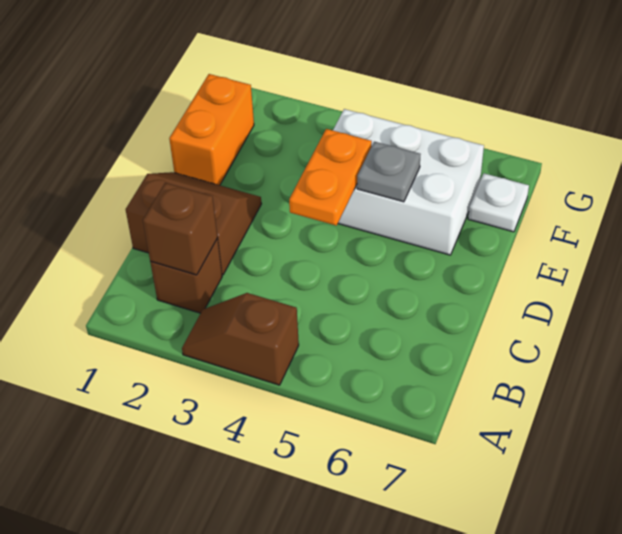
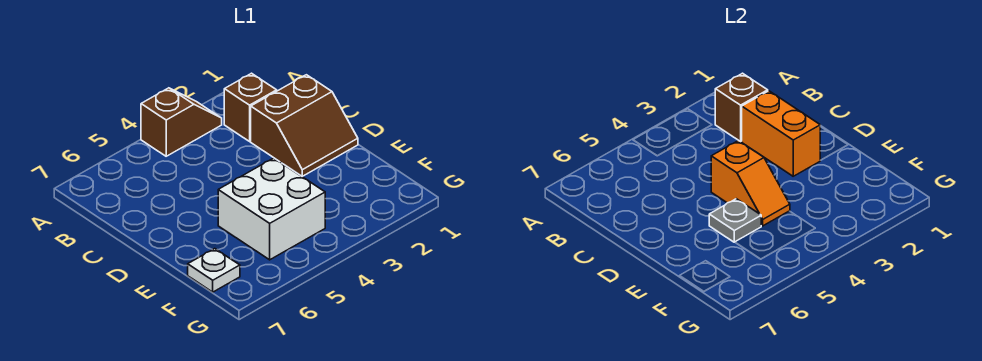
orange 1x2 plate [289,129,372,226] -> orange 1x2 slope [711,141,790,226]
orange 1x2 brick [169,74,254,185] -> orange 1x2 brick moved to [742,91,820,176]
white 2x3 brick [333,109,484,255] -> white 2x2 brick [218,158,325,260]

